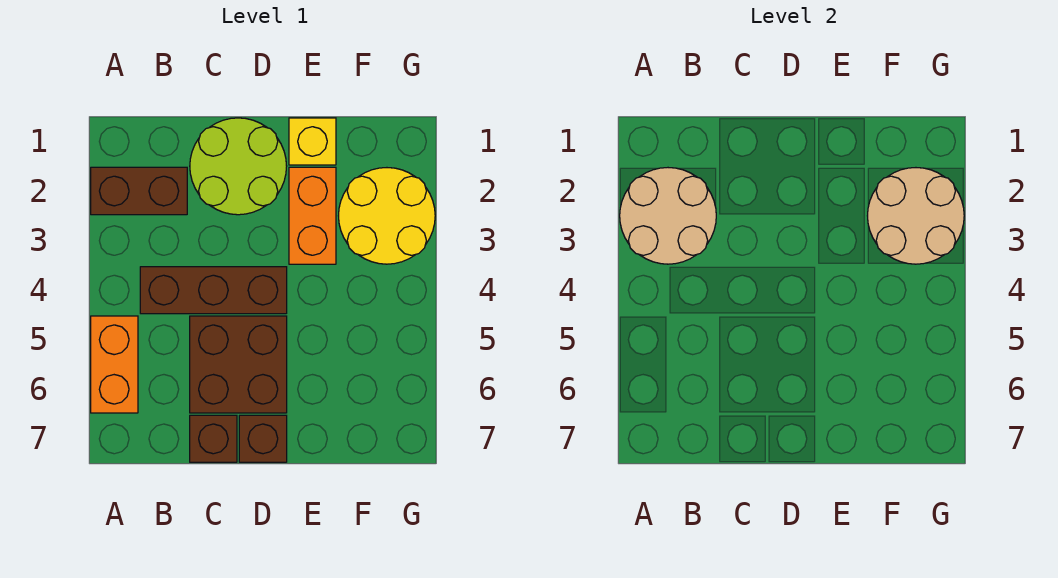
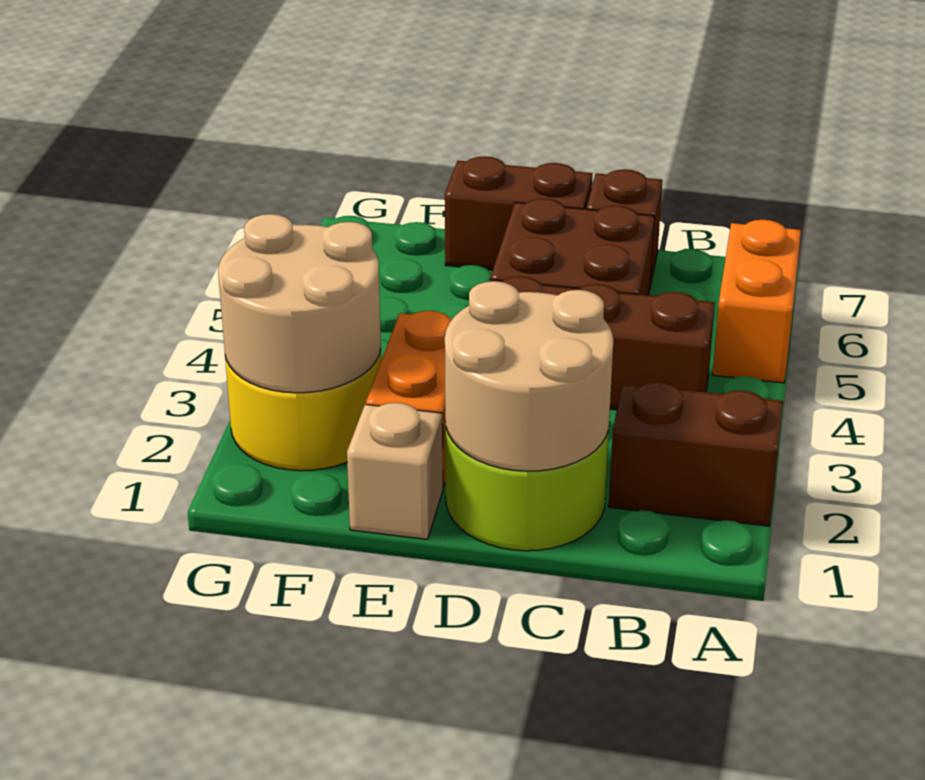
tan 2x2 round brick [620,168,716,264] -> tan 2x2 round brick moved to [445,281,614,471]
brown 1x1 brick [239,415,287,462] -> brown 1x2 brick [445,156,592,270]
yellow 1x1 brick [289,118,336,165] -> tan 1x1 brick [347,403,443,539]

